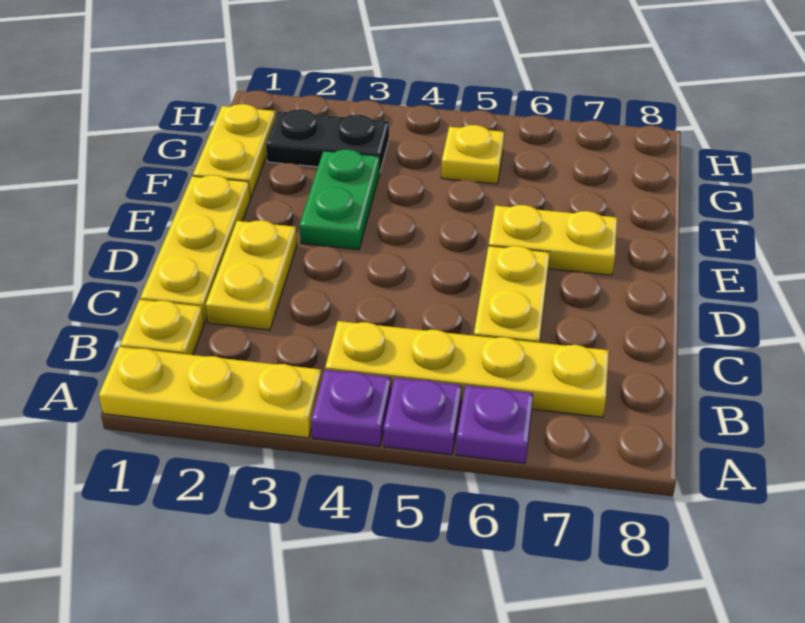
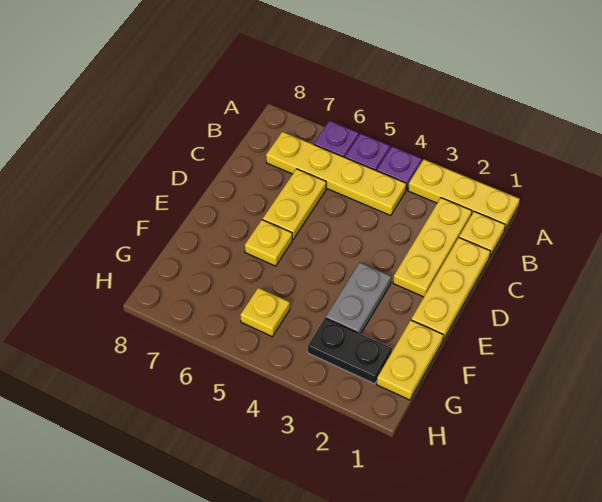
yellow 1x2 plate [206,220,297,330] -> yellow 1x3 plate [393,198,472,297]
green 1x2 plate [299,150,380,250] -> grey 1x2 plate [326,262,391,334]
yellow 1x2 plate [489,205,617,275] -> yellow 1x1 plate [245,220,292,266]

